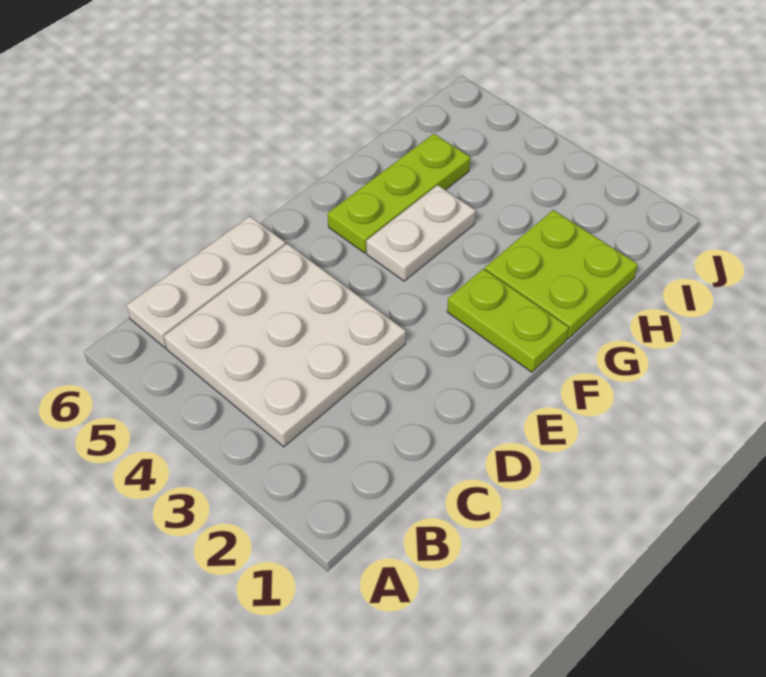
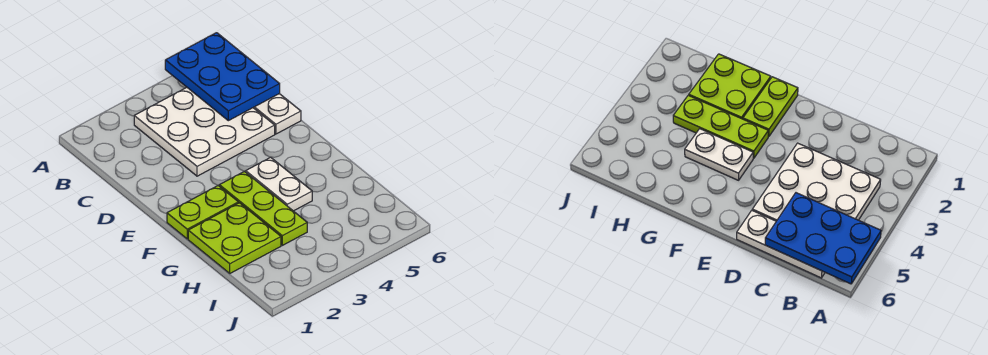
none -> blue 2x3 plate [165,33,280,121]
lime 1x3 plate [328,134,470,253] -> lime 1x3 plate moved to [219,171,307,245]

